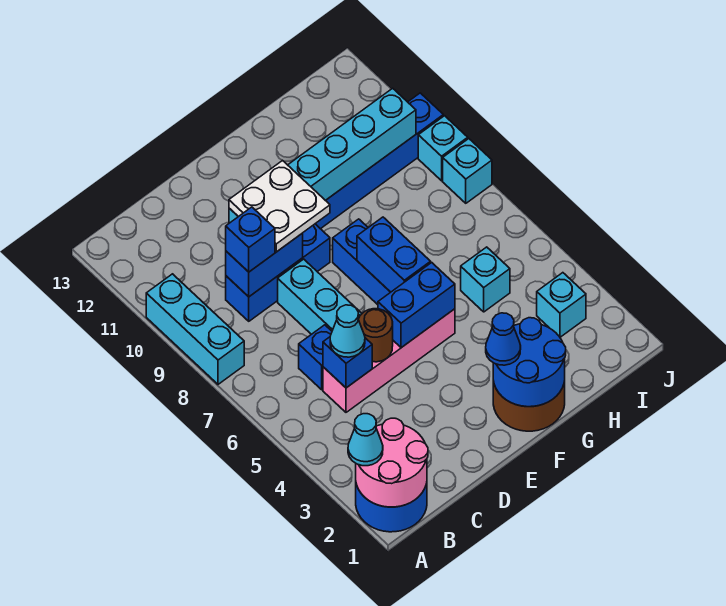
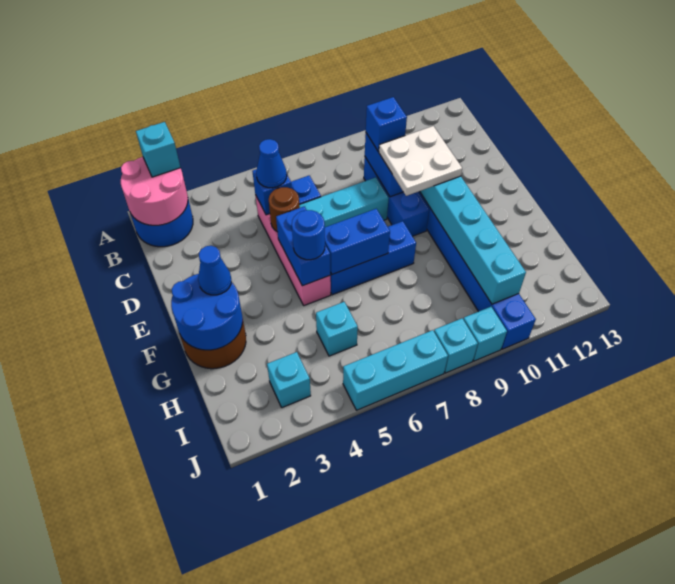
cyan 1x1 cone [348,414,383,466] -> cyan 1x1 brick [136,122,180,177]
cyan 1x3 brick [146,274,244,384] -> cyan 1x3 brick moved to [343,330,448,410]
cyan 1x1 cone [330,305,365,357] -> blue 1x1 cone [256,139,287,188]
none -> blue 1x1 round brick [292,210,325,260]

